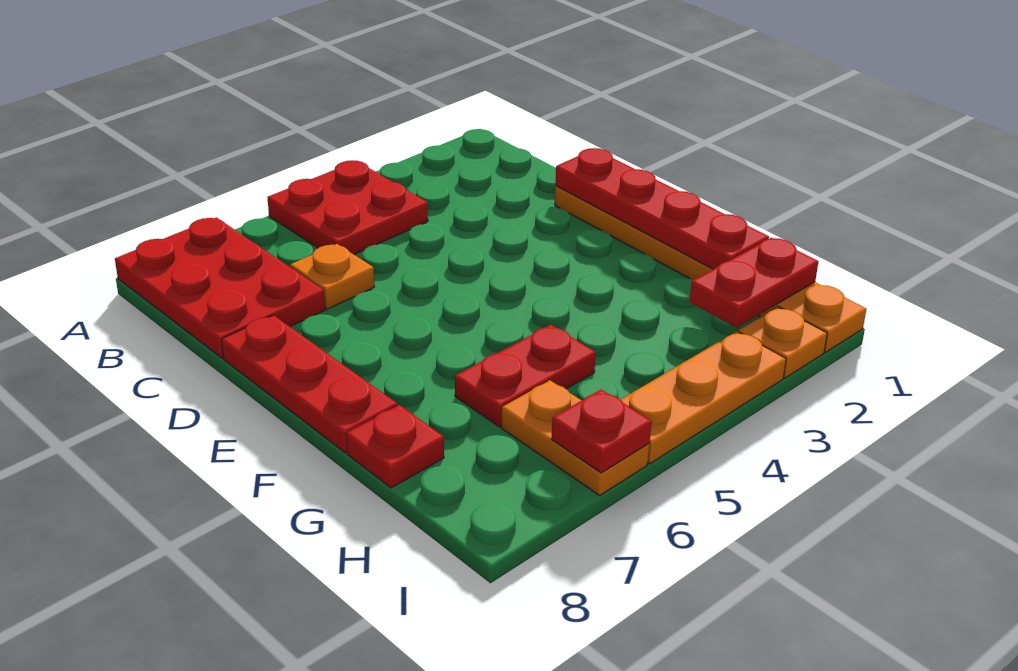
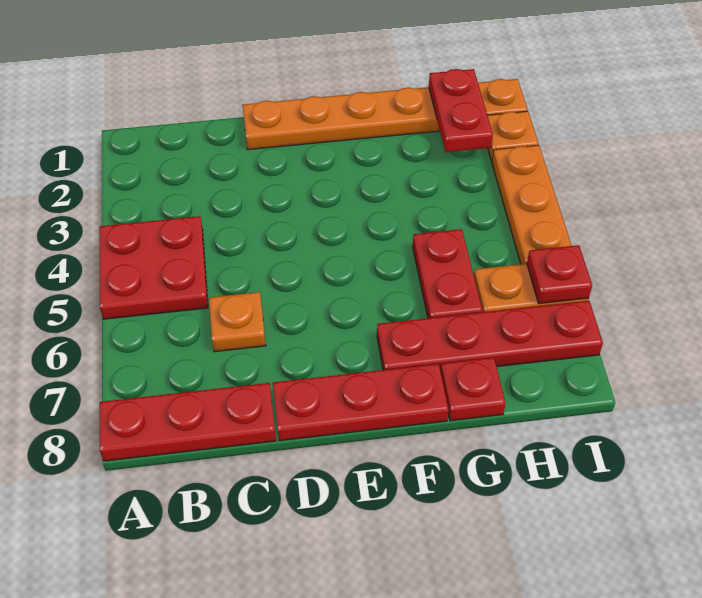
red 2x3 plate [115,217,325,358] -> red 1x3 plate [100,383,276,461]
red 1x4 plate [555,148,769,269] -> red 1x4 plate moved to [377,301,603,371]

